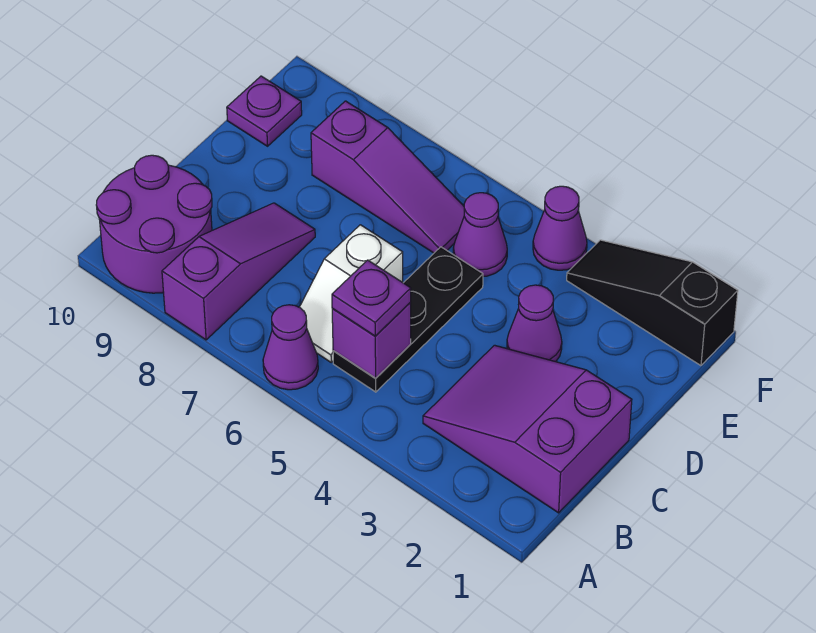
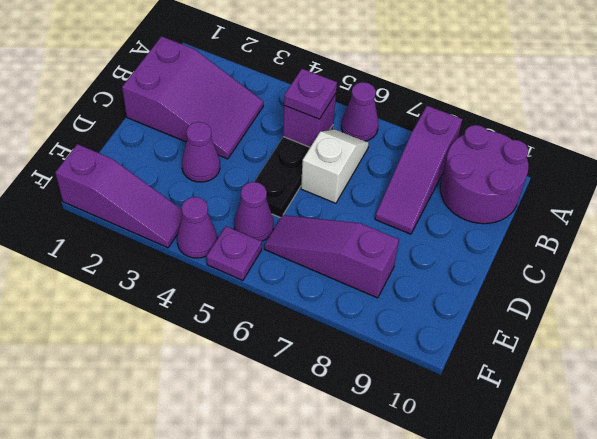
purple 1x1 plate [227,76,302,146] -> purple 1x1 plate moved to [206,226,262,280]
black 1x3 slope [567,240,738,366] -> purple 1x3 slope [55,144,182,248]

